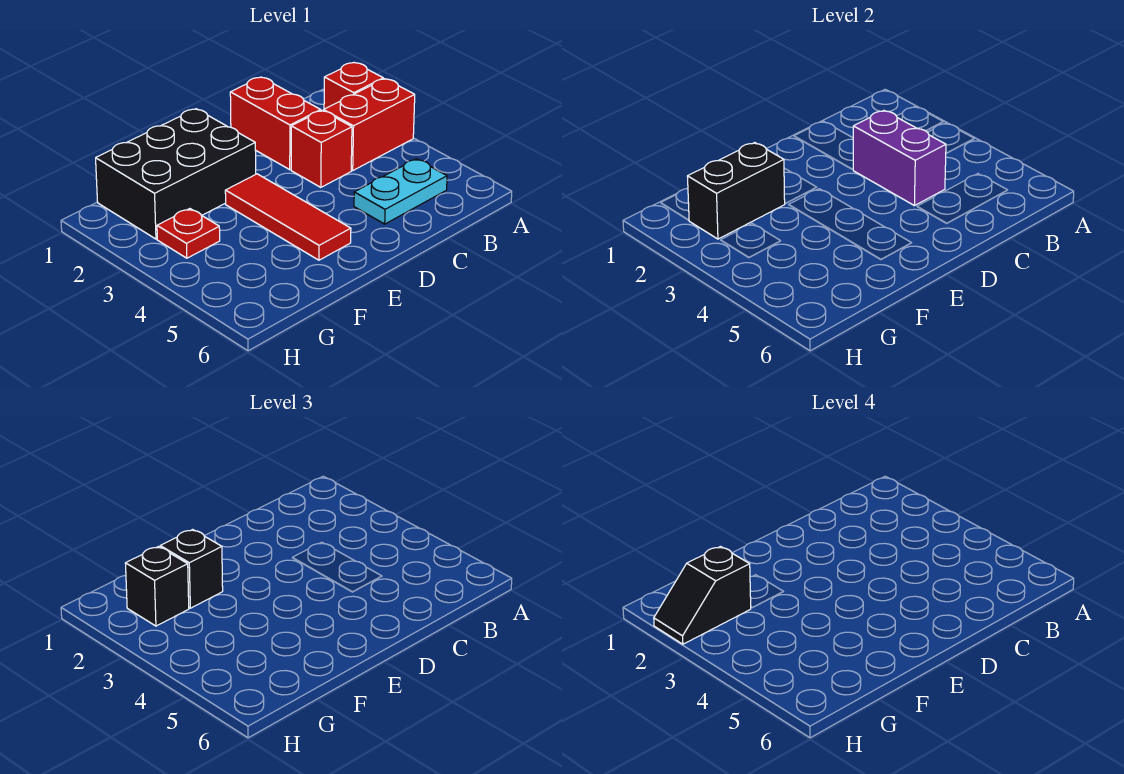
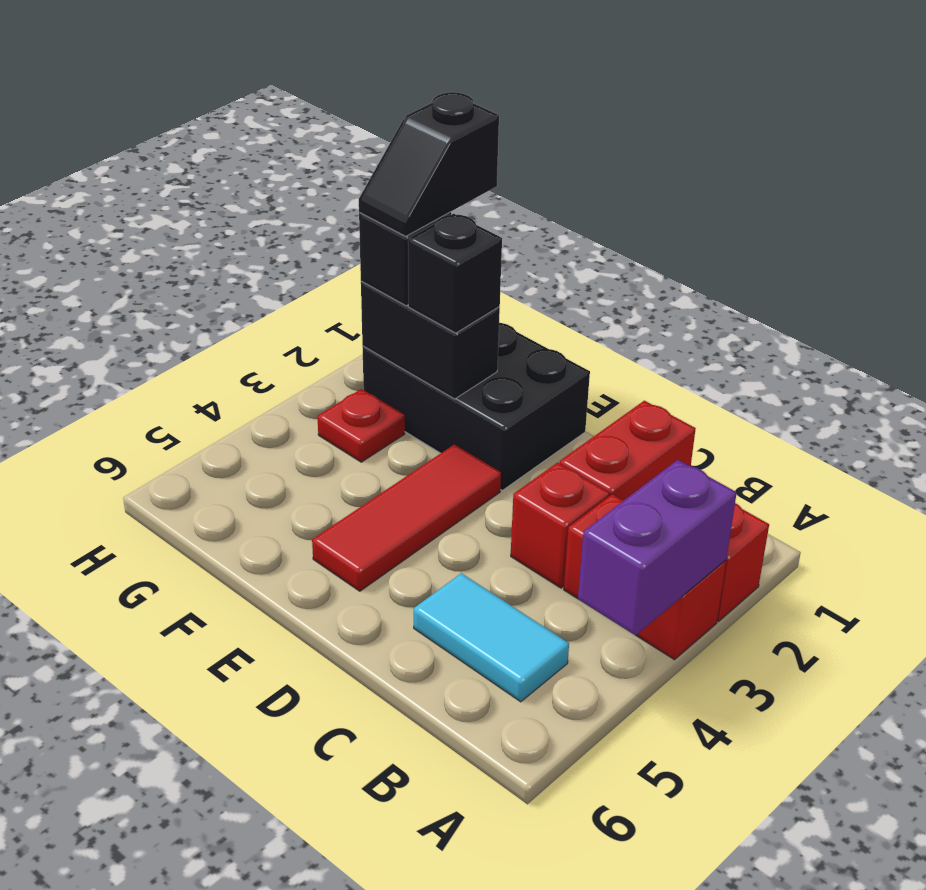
cyan 1x2 plate [354,159,447,224] -> cyan 1x2 tile [414,573,569,702]
purple 1x2 brick [853,111,946,206] -> purple 1x2 brick moved to [578,460,737,635]
black 1x2 slope [654,547,751,644] -> black 1x2 slope turned to [359,92,499,236]

